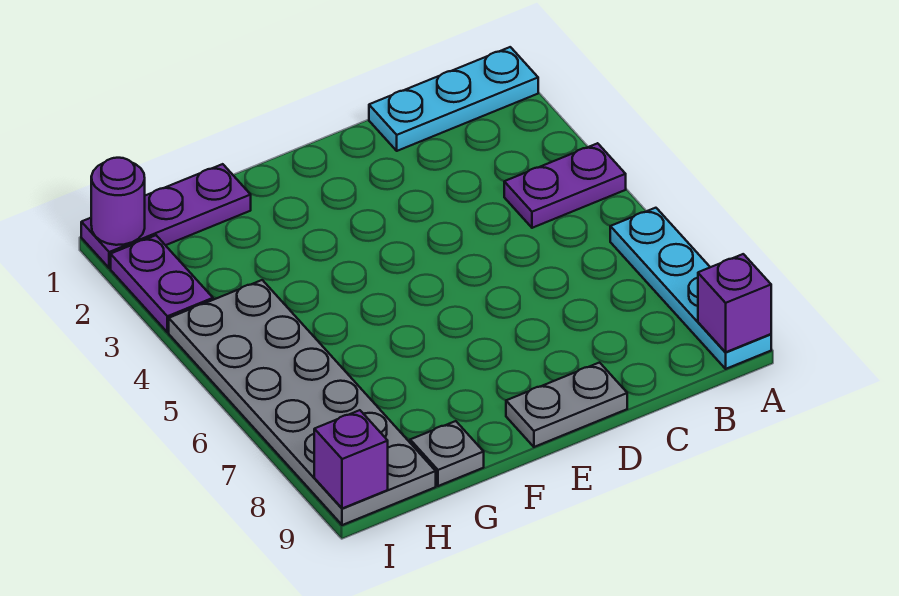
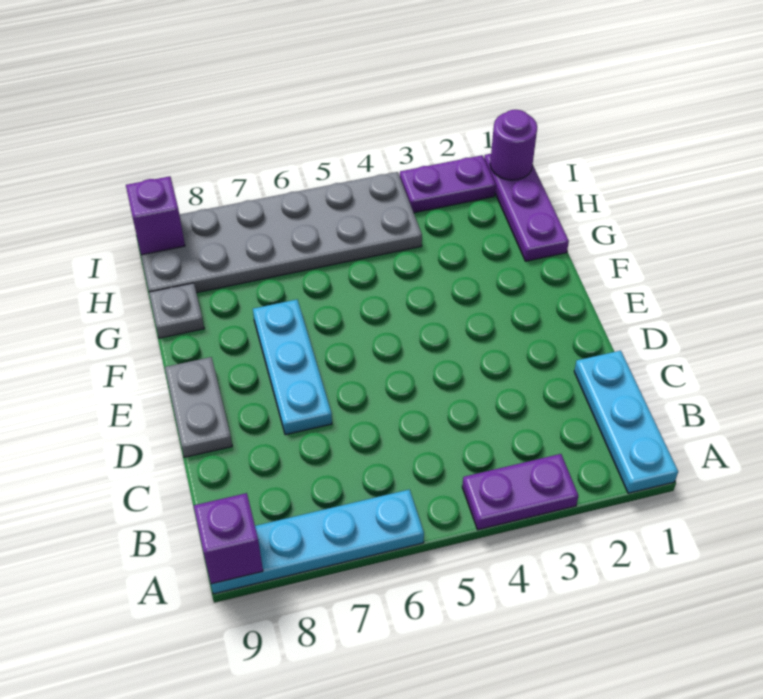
purple 1x2 plate [504,143,626,228] -> purple 1x2 plate turned to [462,454,578,530]
none -> cyan 1x3 plate [253,300,332,435]

